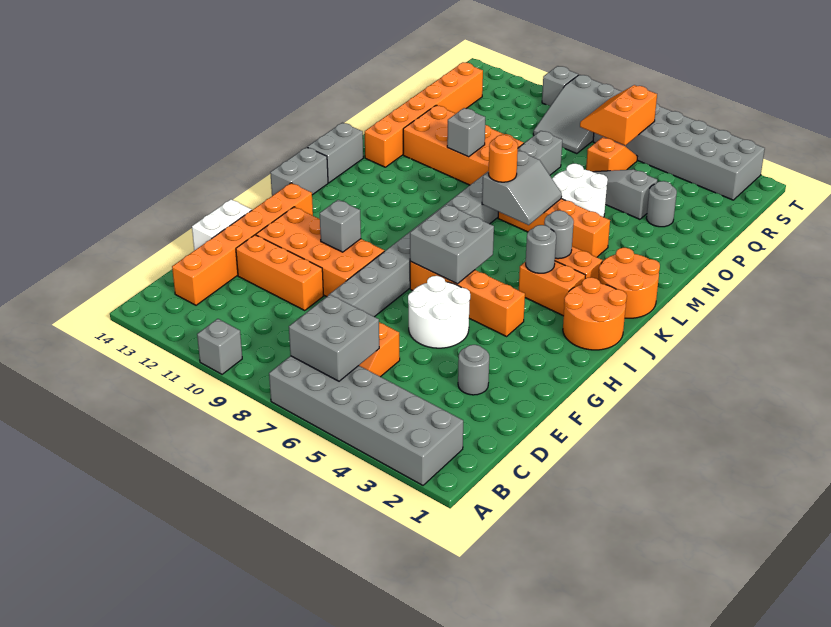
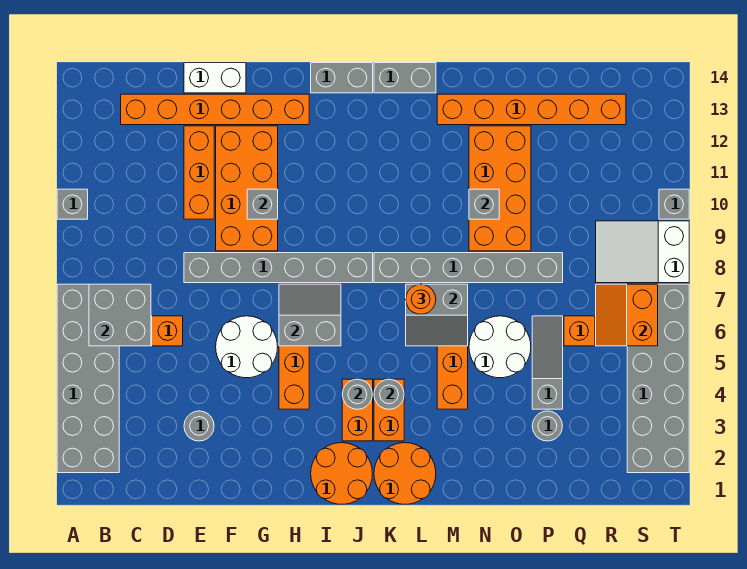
grey 2x2 brick [410,204,494,284] -> grey 2x2 slope [279,284,341,346]
orange 2x2 slope [580,85,657,145] -> orange 2x2 slope turned to [596,284,658,346]
grey 2x3 slope [533,75,622,154] -> white 2x3 slope [596,221,689,283]

